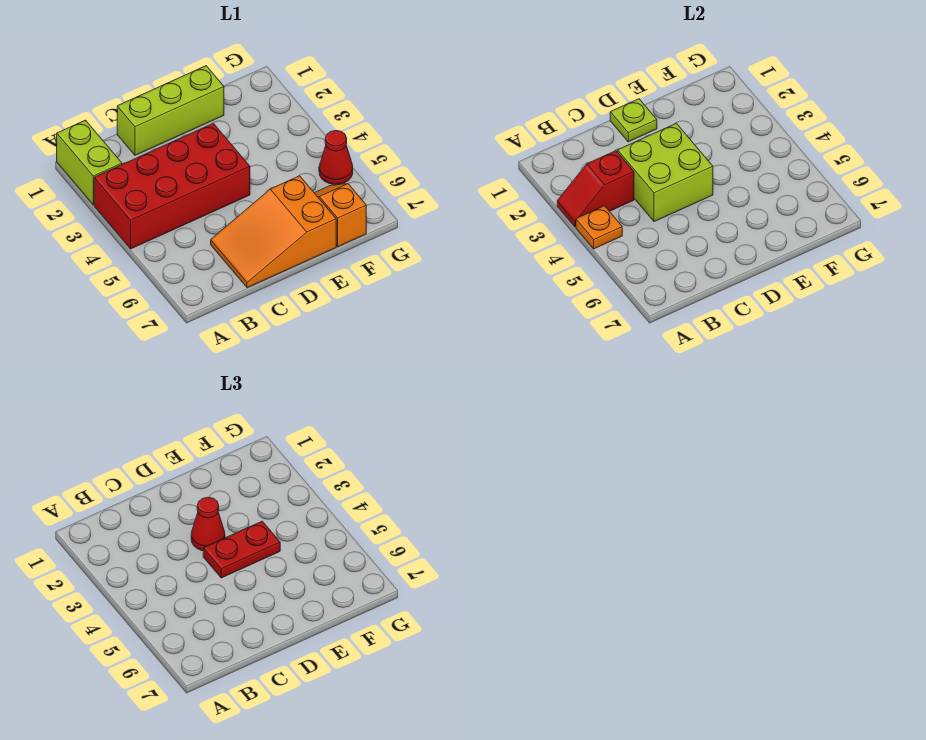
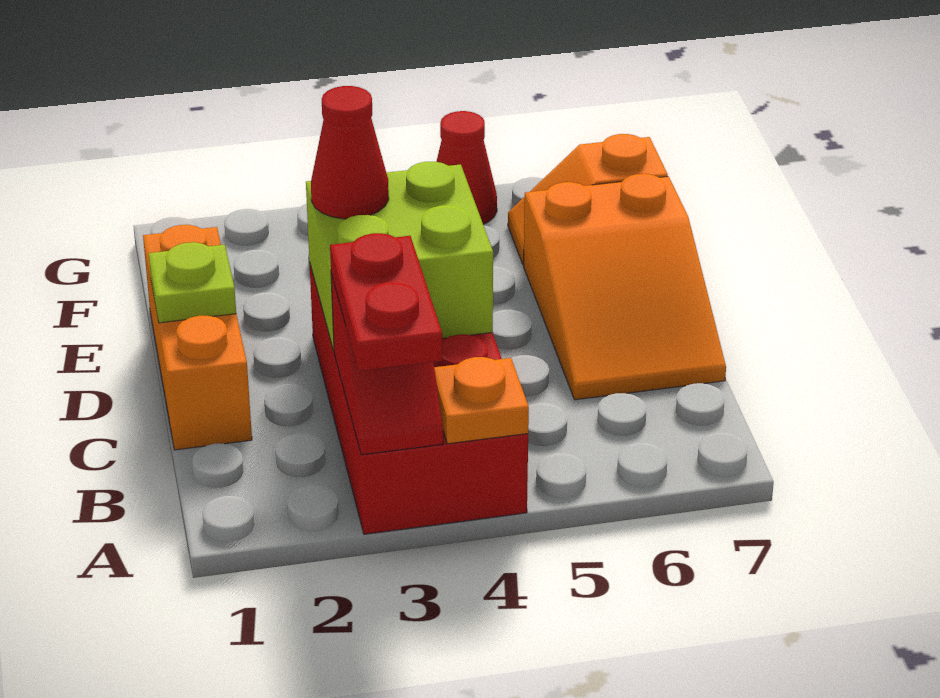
lime 1x2 brick [57,120,122,205] -> none
lime 1x3 brick [117,66,224,155] -> orange 1x3 brick [143,225,252,450]
red 1x2 plate [203,521,280,578] -> red 1x2 plate moved to [330,233,442,371]

